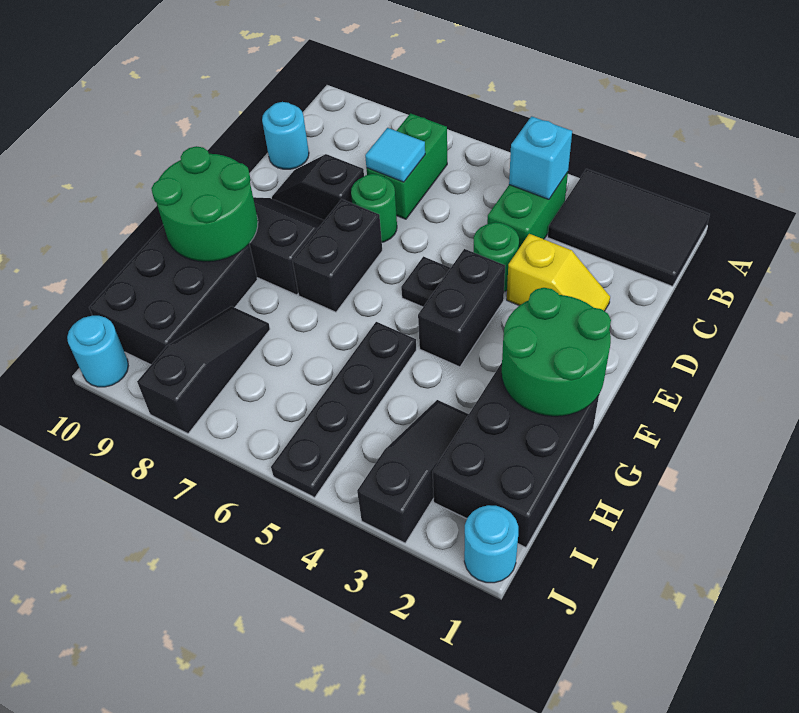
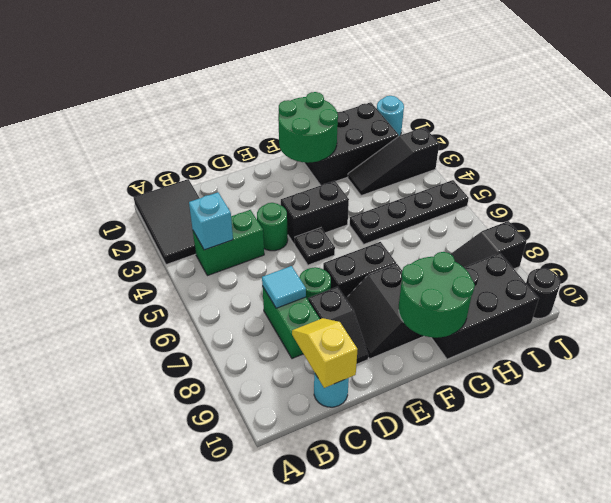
green 1x2 brick [367,113,447,219] -> green 1x2 brick turned to [262,286,320,359]
yellow 1x2 slope [507,234,610,311] -> yellow 1x2 slope moved to [292,318,358,388]
cyan 1x1 round brick [67,316,128,387] -> black 1x1 round brick [526,268,560,318]

